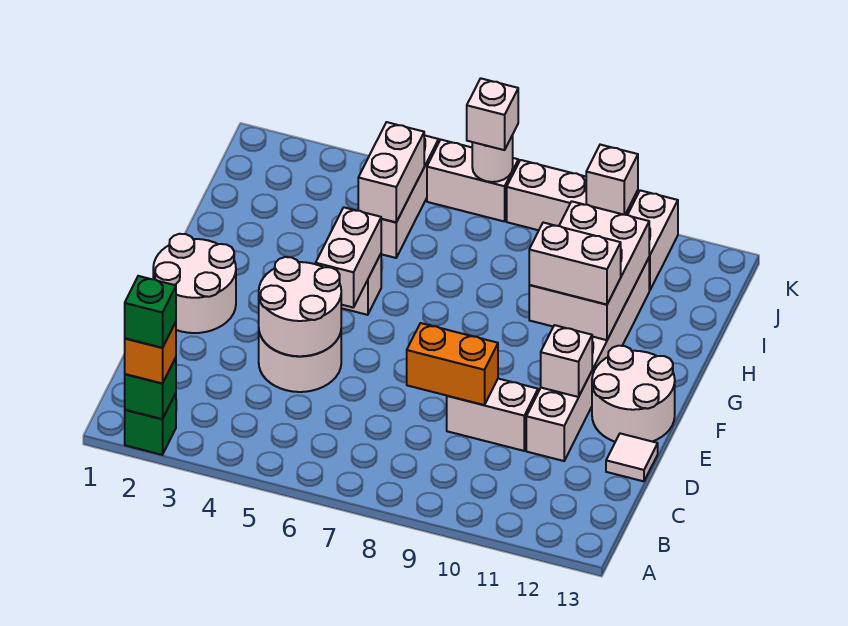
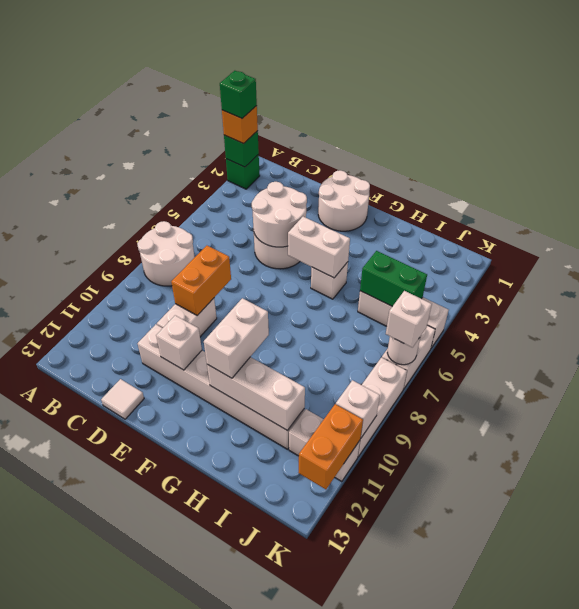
white 2x2 round brick [592,346,675,442] -> white 2x2 round brick moved to [137,221,195,286]
white 2x3 brick [529,201,649,340] -> white 1x3 brick [207,357,305,431]
white 1x2 brick [358,122,424,222] -> green 1x2 brick [360,251,427,306]
none -> orange 1x2 brick [298,404,363,489]

